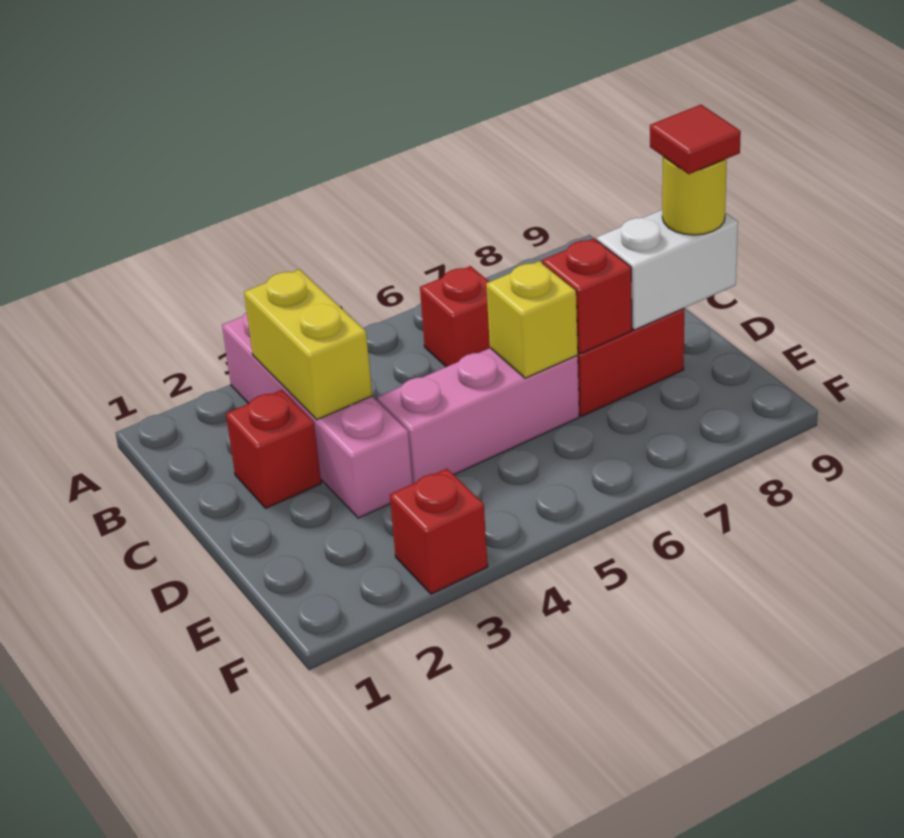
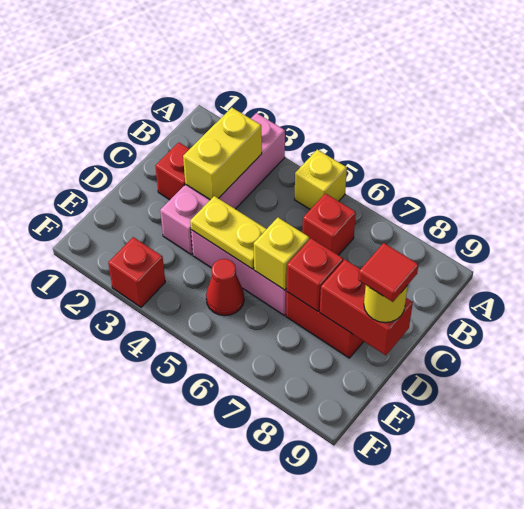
none -> yellow 1x1 brick [295,150,347,209]
none -> yellow 1x2 plate [190,196,266,269]
white 1x2 brick [597,210,738,330] -> red 1x2 brick [320,260,413,355]
none -> red 1x1 cone [206,259,244,316]

